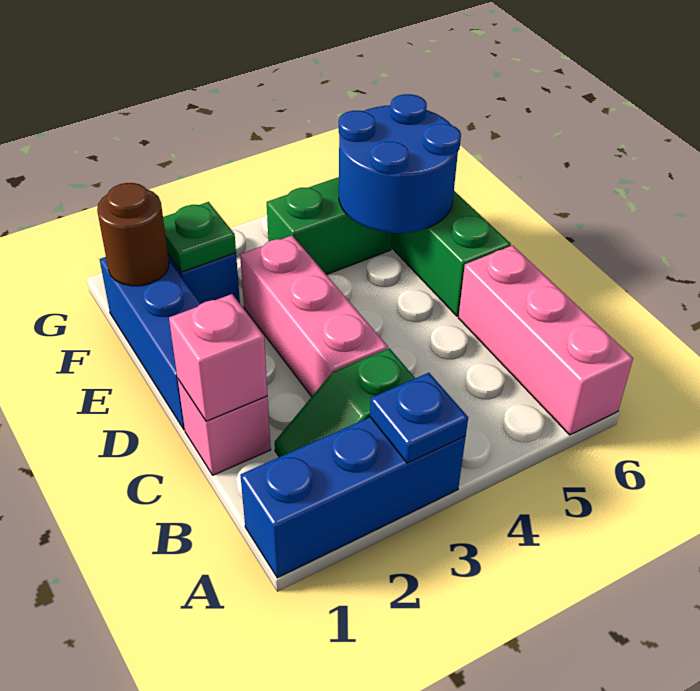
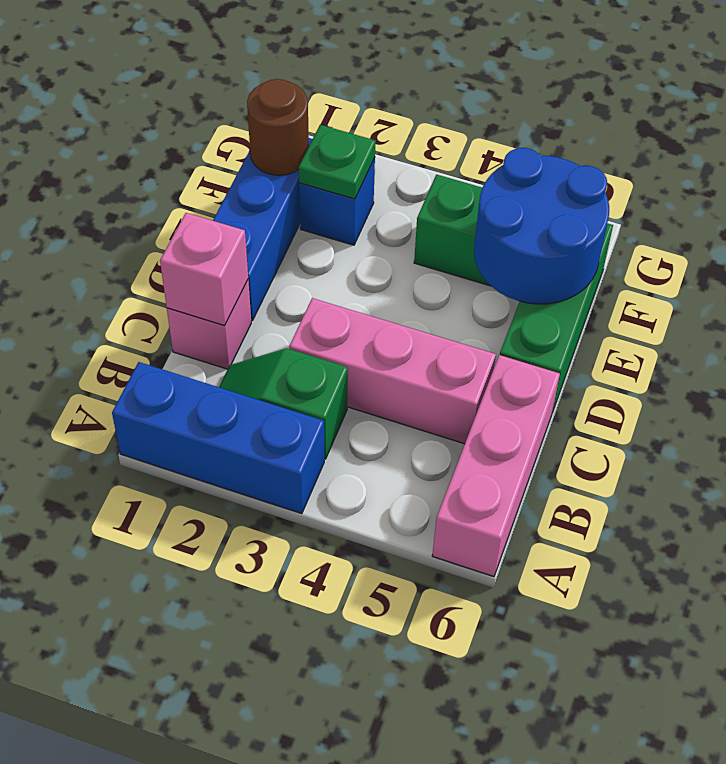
blue 1x1 plate [370,373,468,463] -> none
pink 1x3 brick [240,236,388,397] -> pink 1x3 brick turned to [289,298,496,444]

